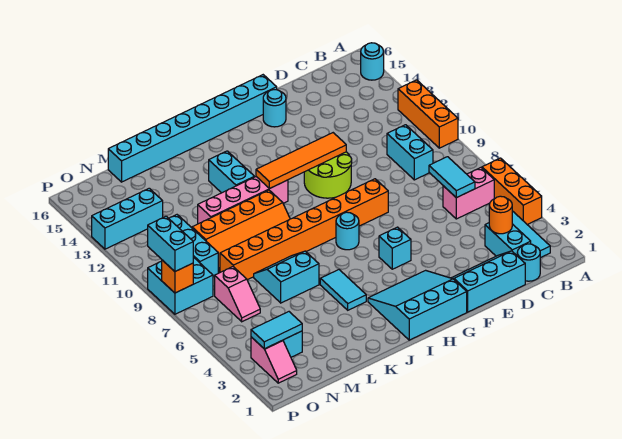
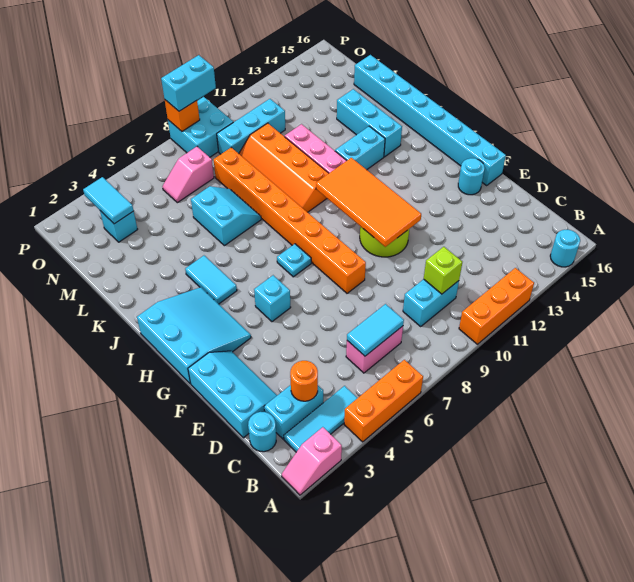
pink 1x2 brick [443,168,494,219] -> pink 1x2 brick turned to [346,326,403,373]
none -> lime 1x1 brick [424,247,462,294]
orange 1x4 tile [256,133,346,189] -> orange 2x4 tile [316,158,421,247]
cyan 1x1 round brick [336,212,359,250] -> cyan 1x1 plate [277,244,311,277]
cyan 1x2 tile [320,270,366,310] -> cyan 1x2 tile turned to [185,256,237,304]
cyan 1x3 brick [92,188,163,249] -> cyan 1x3 brick moved to [337,89,402,157]
pink 1x2 slope [251,337,297,383] -> pink 1x2 slope moved to [282,427,342,495]

